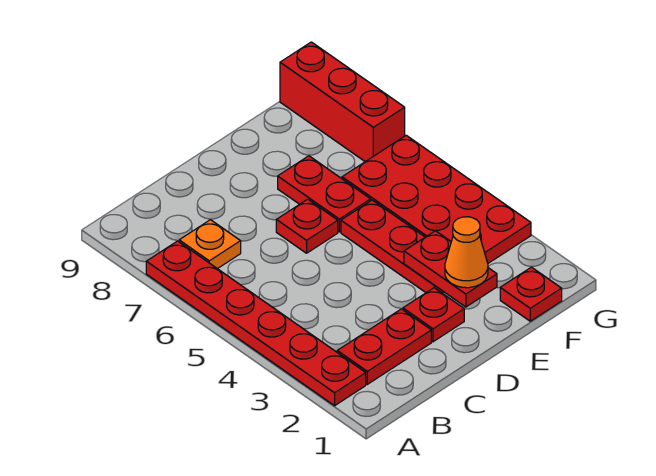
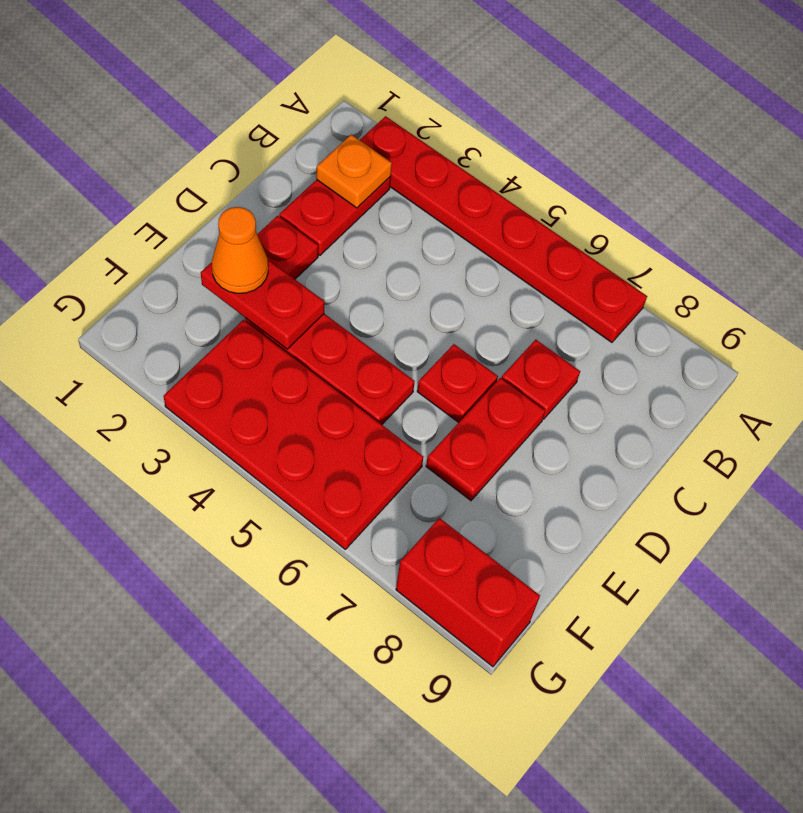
orange 1x1 plate [179,220,241,269] -> orange 1x1 plate moved to [316,135,392,208]
red 1x2 plate [278,156,371,232] -> red 1x2 plate turned to [426,378,545,500]
red 1x1 plate [500,267,562,321] -> red 1x1 plate moved to [501,340,580,419]
red 1x3 brick [280,42,405,162] -> red 1x2 brick [396,518,540,667]

